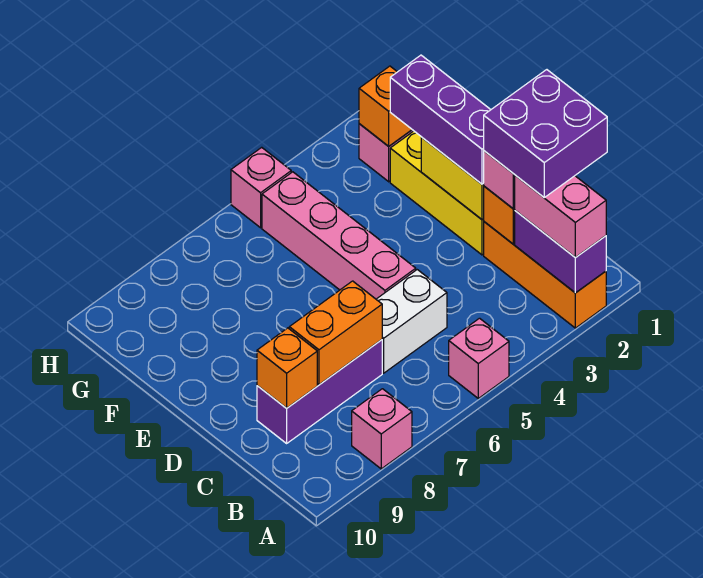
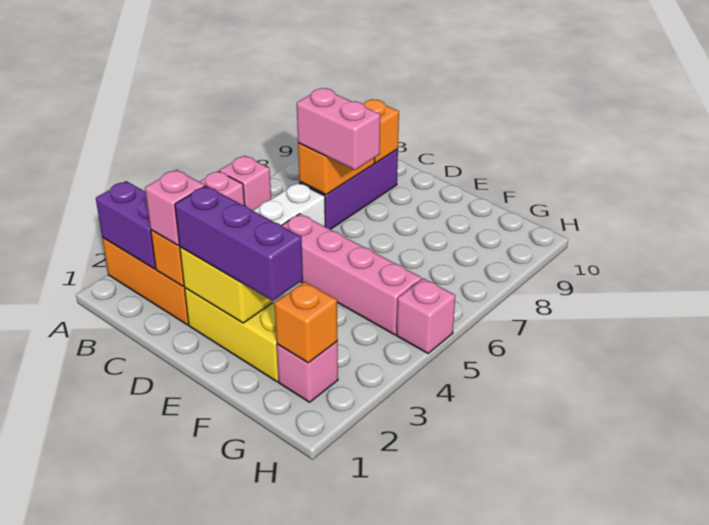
pink 1x2 brick [515,175,606,258] -> pink 1x2 brick moved to [297,88,380,170]
pink 1x1 brick [352,389,412,469] -> pink 1x1 brick moved to [219,156,271,210]
purple 2x2 brick [484,70,607,197] -> none

